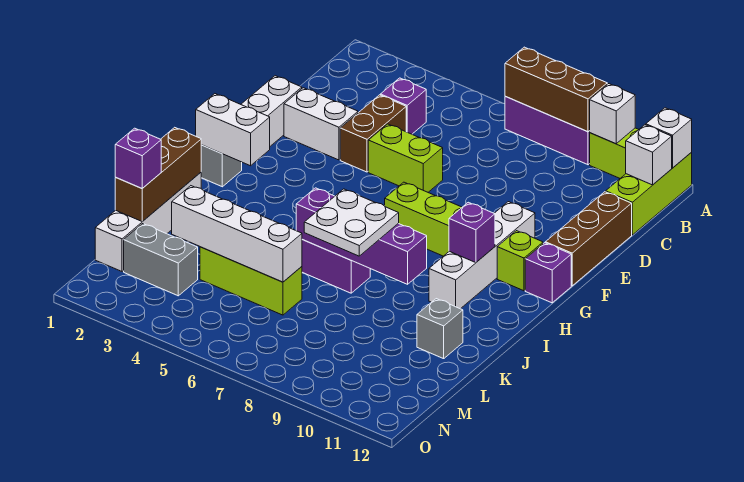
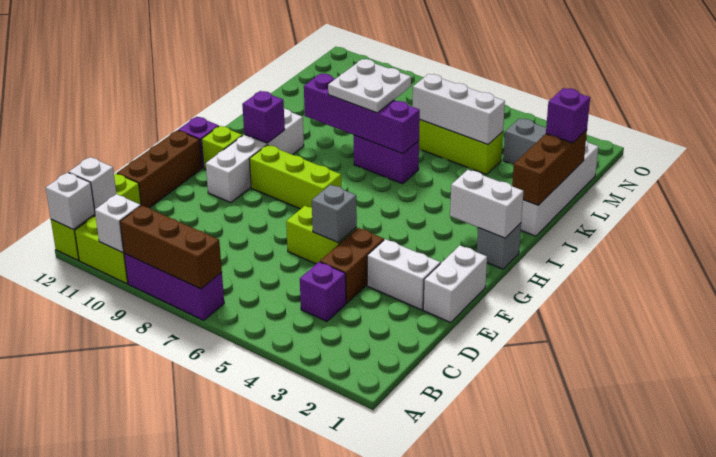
grey 1x1 brick [417,299,463,359] -> grey 1x1 brick moved to [312,185,357,243]
white 1x4 brick [172,186,302,282] -> white 1x3 brick [413,74,505,144]

